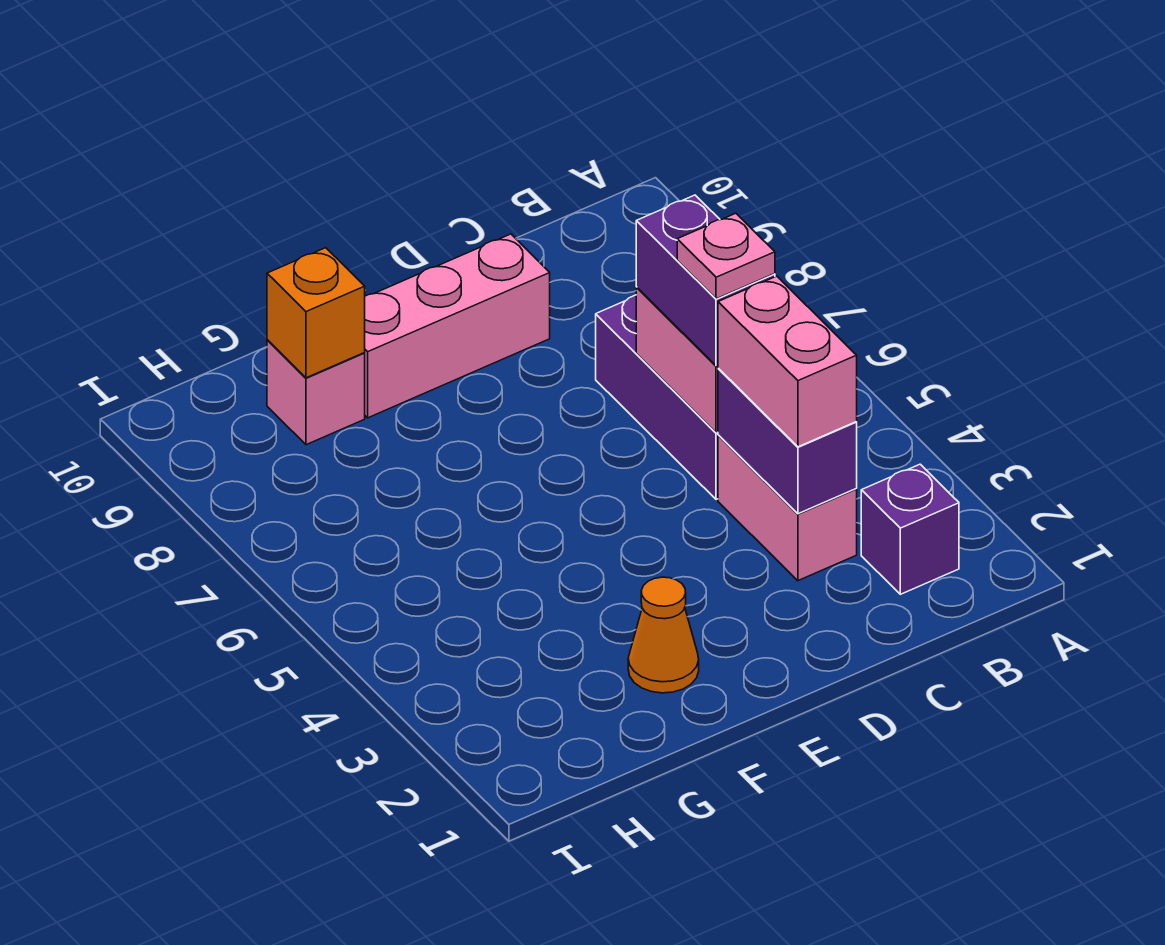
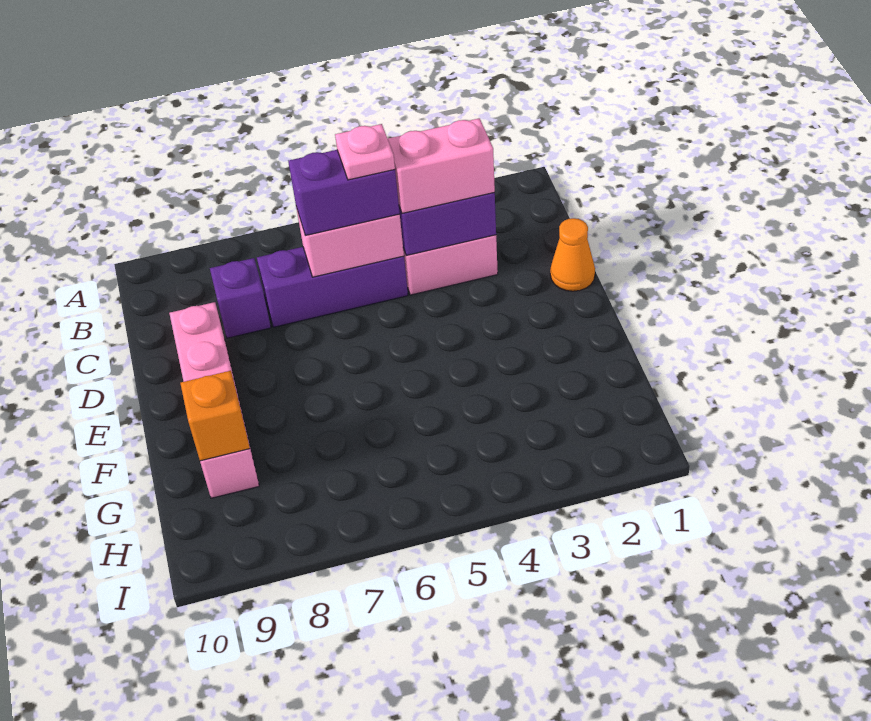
purple 1x1 brick [861,464,959,594] -> purple 1x1 brick moved to [210,258,271,338]
orange 1x1 cone [628,577,699,693] -> orange 1x1 cone moved to [550,218,595,291]

